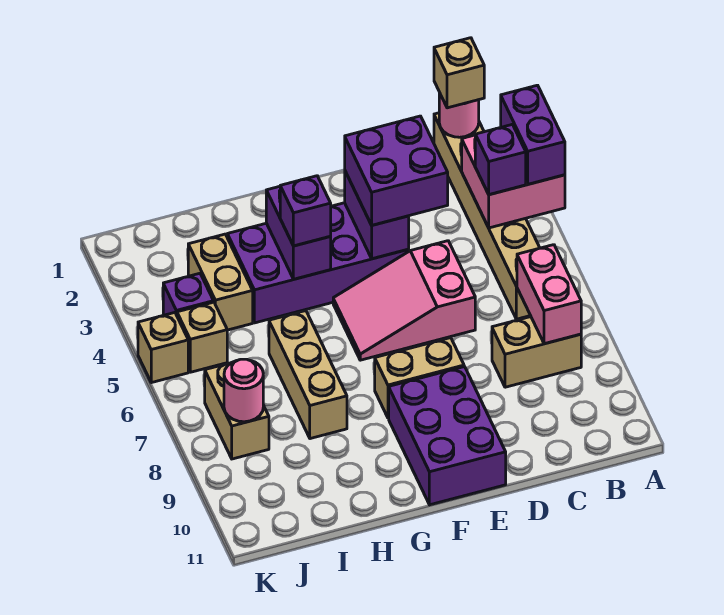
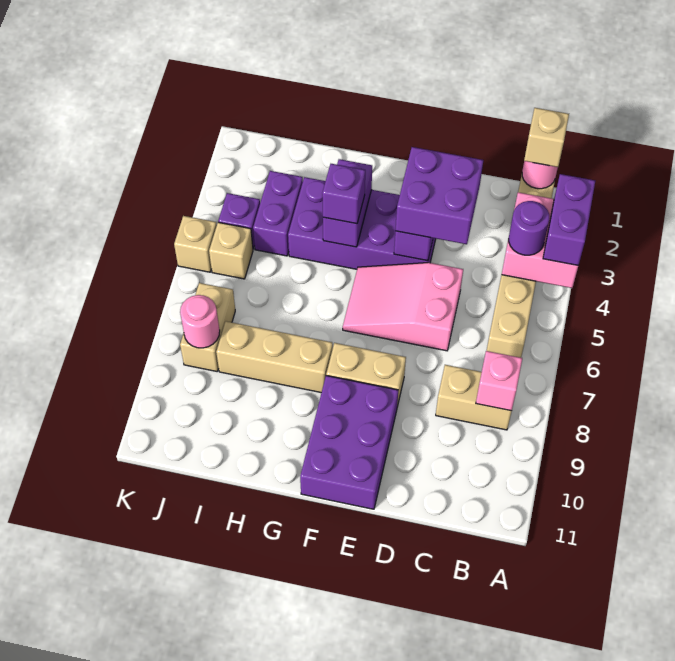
purple 1x1 brick [475,124,526,195] -> purple 1x1 round brick [509,201,549,255]
pink 1x2 brick [517,245,581,344] -> pink 1x1 brick [476,351,522,411]
tan 1x3 brick [269,311,347,439] -> tan 1x3 brick turned to [216,321,333,393]
tan 1x2 brick [188,234,253,330] -> purple 1x2 brick [253,171,303,256]

